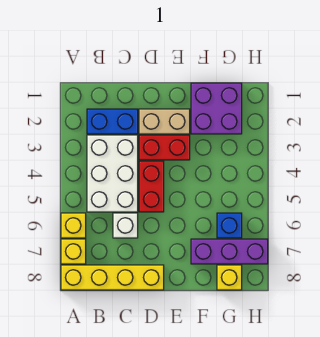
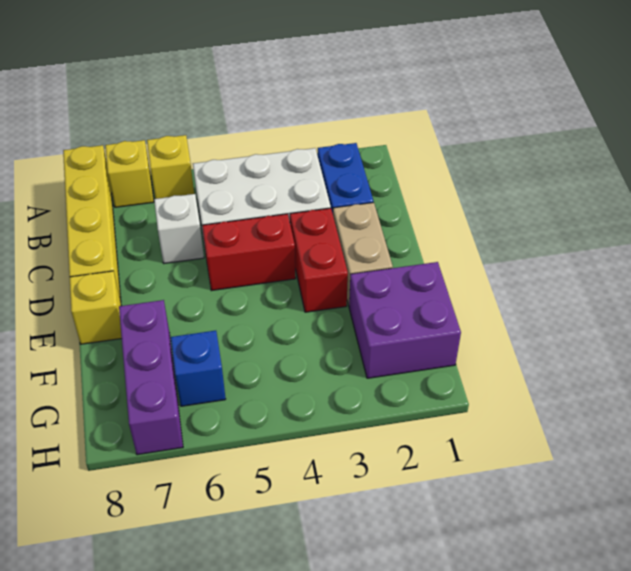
yellow 1x1 brick [217,265,242,290] -> yellow 1x1 brick moved to [69,271,122,344]

